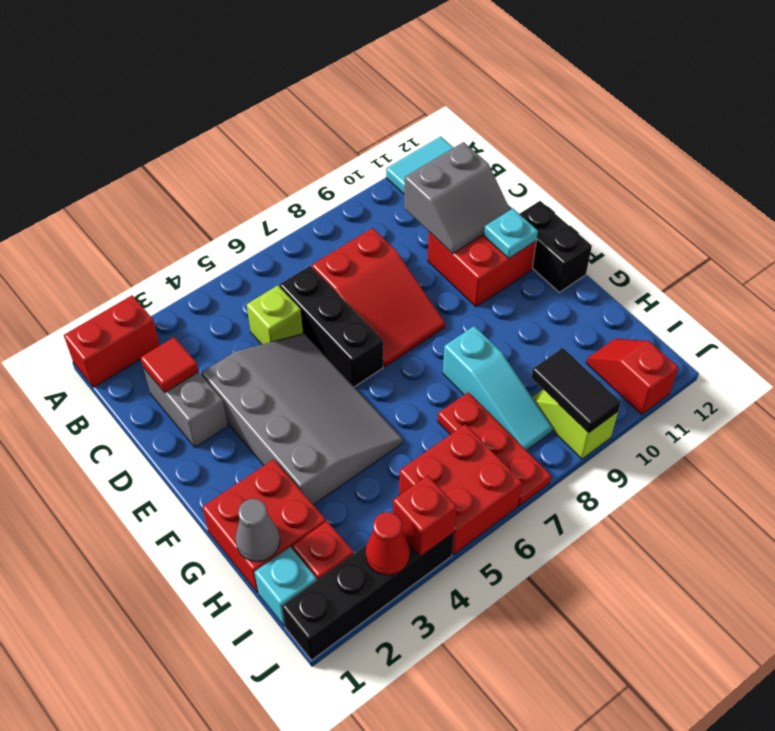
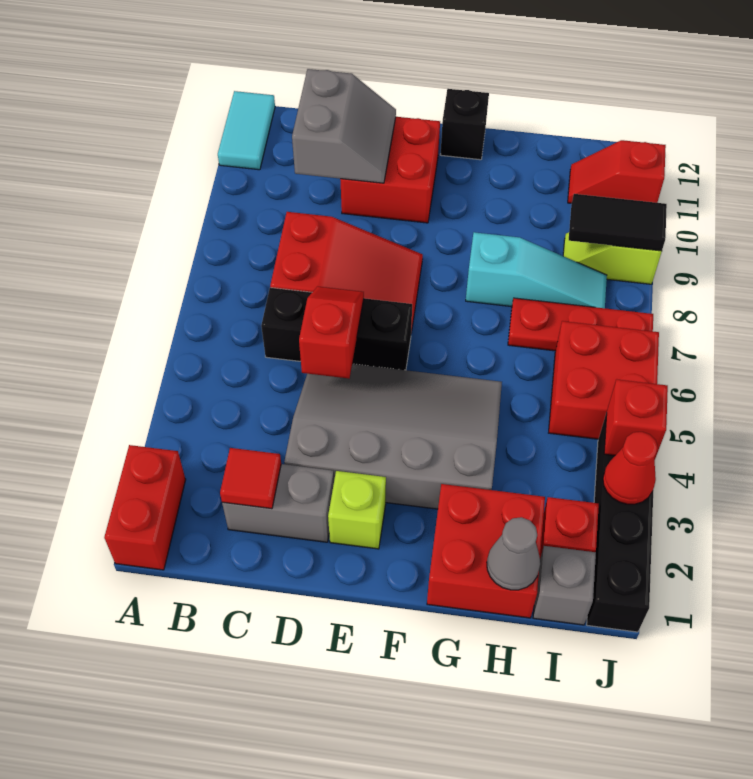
lime 1x1 brick [247,285,303,344] -> lime 1x1 brick moved to [328,471,386,549]
none -> red 1x2 slope [299,287,364,379]
cyan 1x1 plate [484,209,538,258] -> none
black 1x2 brick [520,201,592,292] -> black 1x1 brick [440,89,489,160]
cyan 1x1 brick [254,547,317,626] -> grey 1x1 brick [533,546,596,625]

